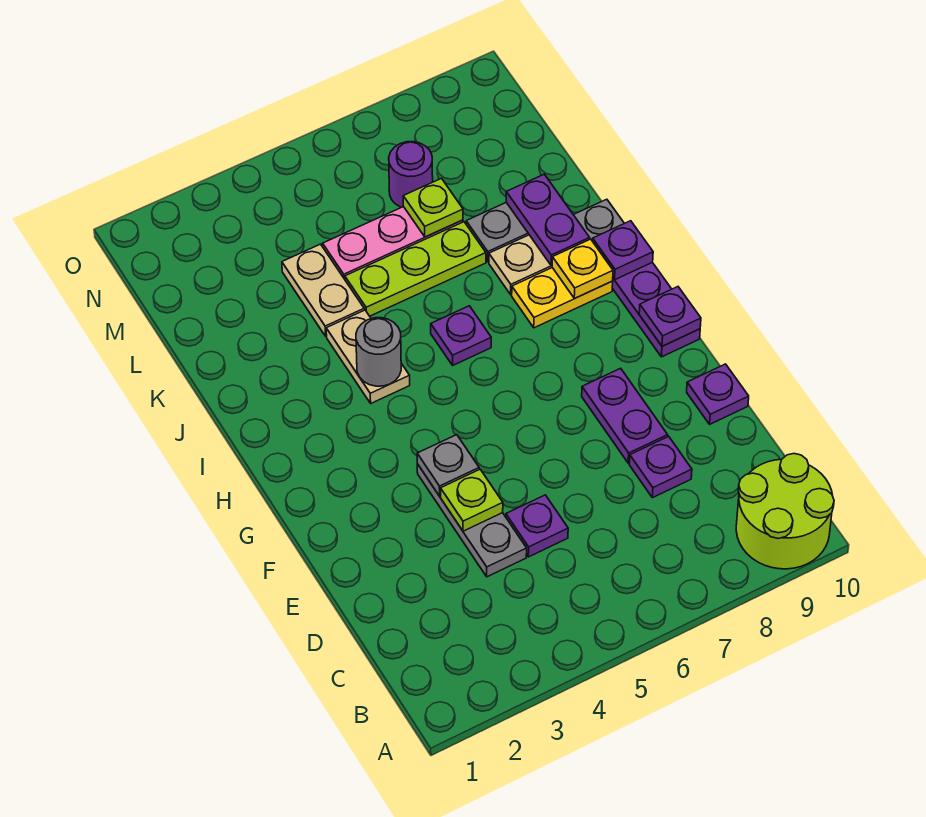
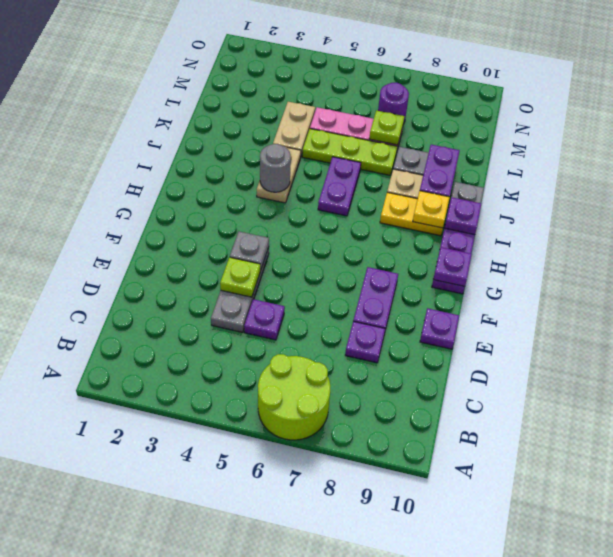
lime 2x2 round brick [736,454,834,569] -> lime 2x2 round brick moved to [258,354,330,440]
purple 1x1 plate [431,306,491,365] -> purple 1x2 plate [318,157,361,216]

